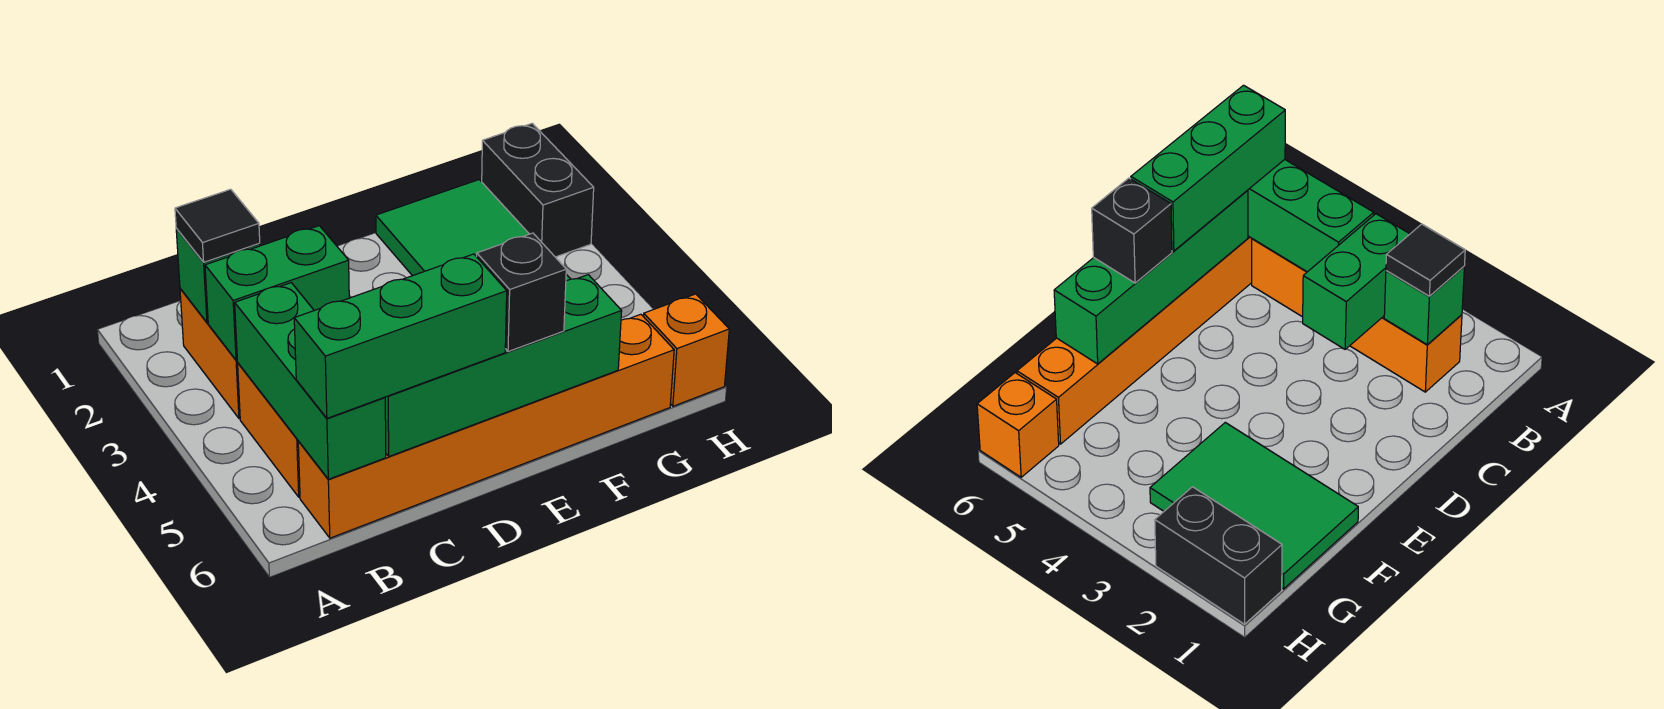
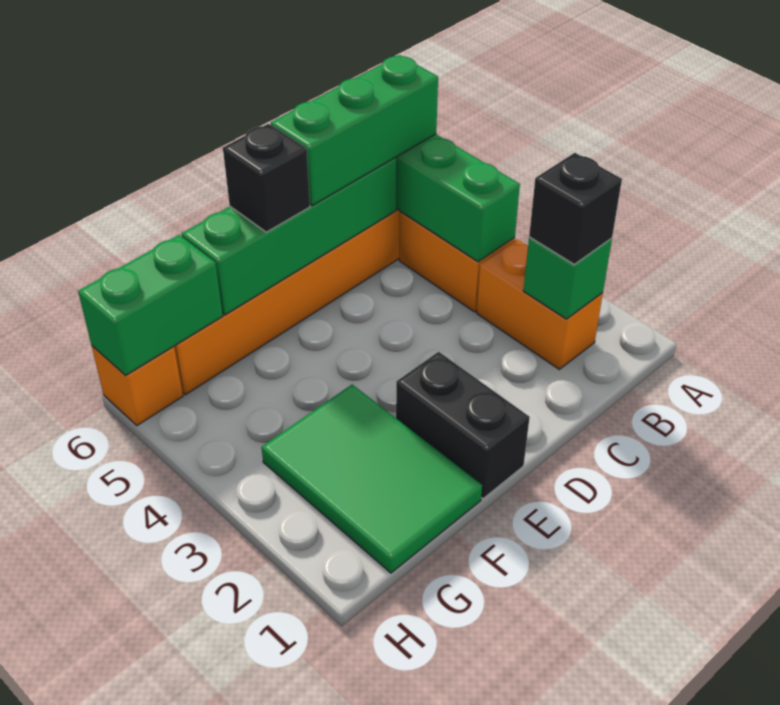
black 1x1 tile [175,189,260,262] -> black 1x1 brick [529,153,622,265]
green 1x2 brick [205,226,349,360] -> green 1x2 brick moved to [78,235,223,376]
black 1x2 brick [482,123,594,257] -> black 1x2 brick moved to [396,352,530,499]

